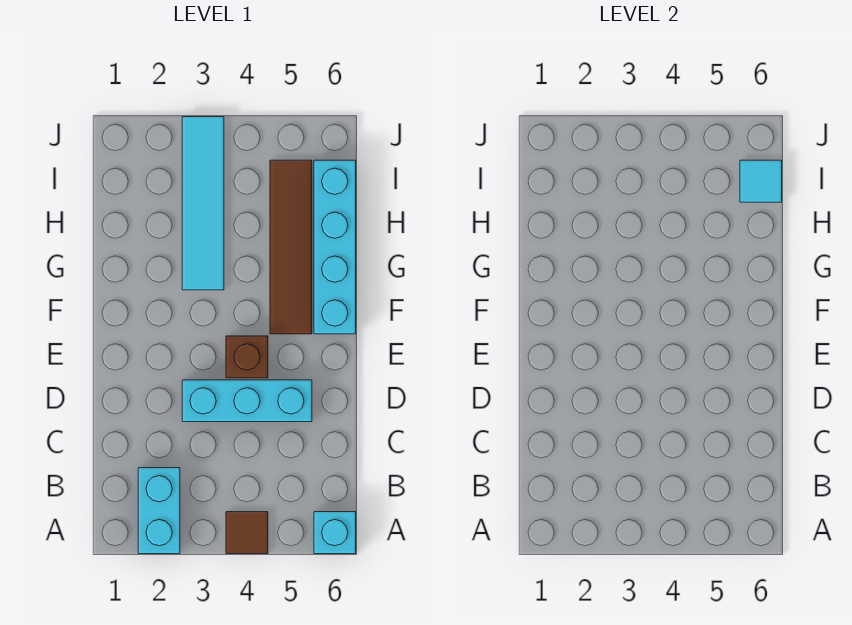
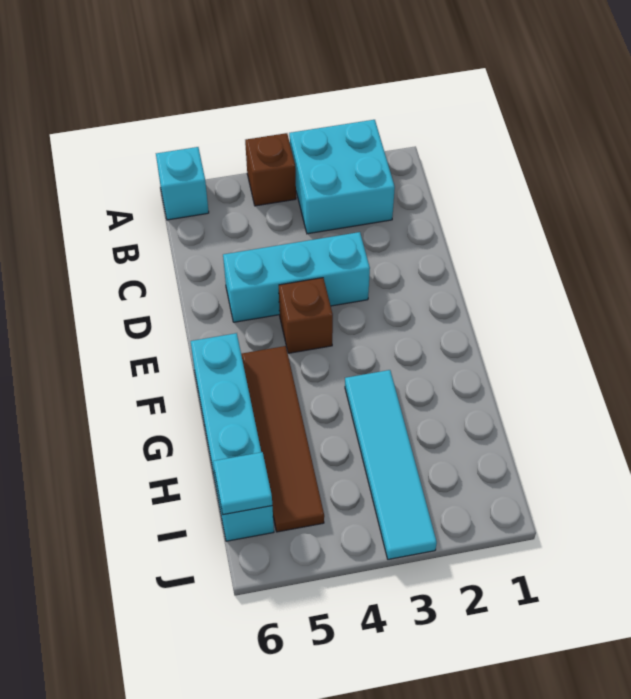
cyan 1x2 brick [138,468,180,554] -> cyan 2x2 brick [289,120,395,234]
brown 1x1 tile [226,512,268,554] -> brown 1x1 brick [245,133,296,206]

